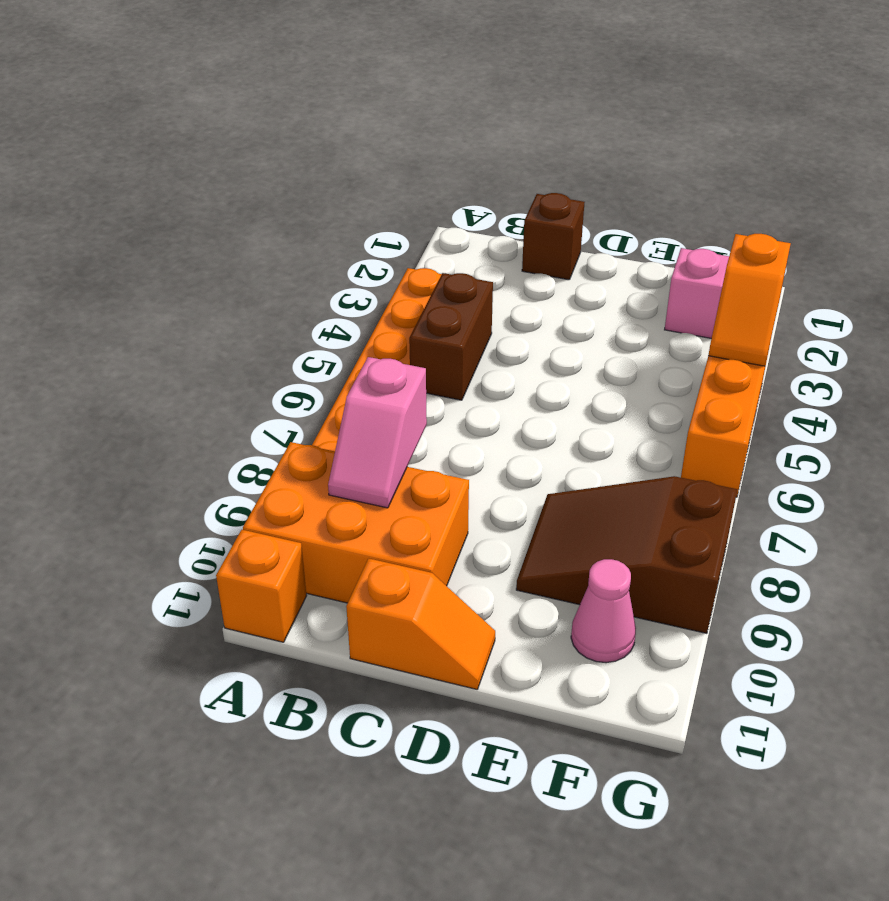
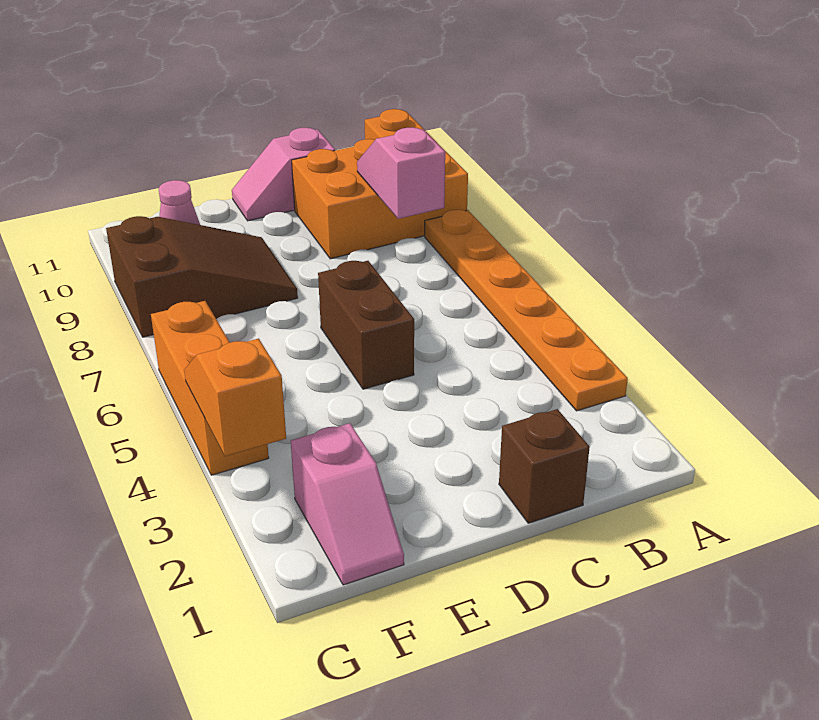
brown 1x2 brick [409,273,493,400] -> brown 1x2 brick moved to [318,261,414,389]
orange 1x2 slope [346,558,495,689] -> pink 1x2 slope [232,128,335,221]

